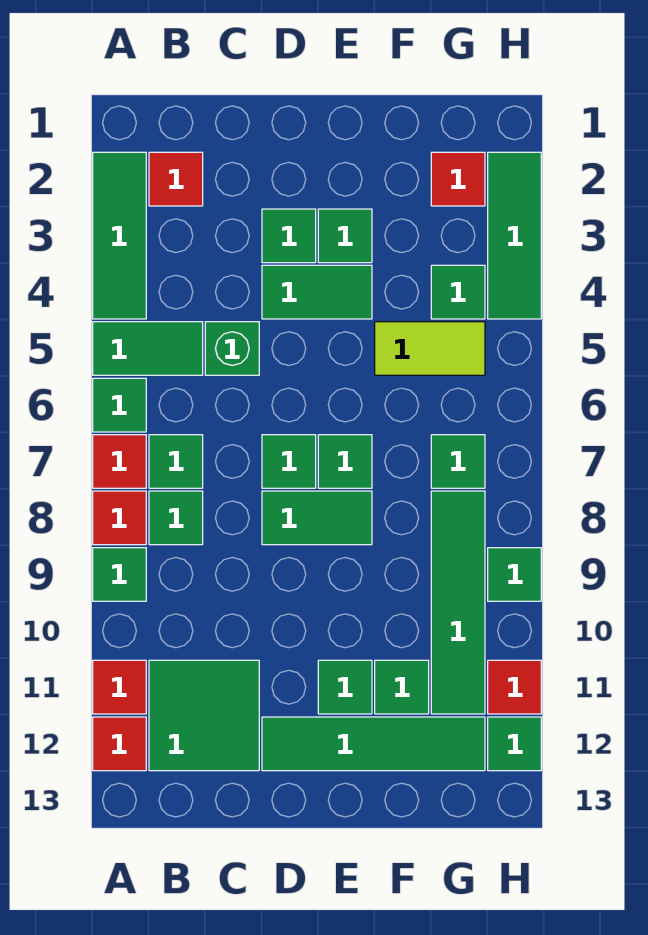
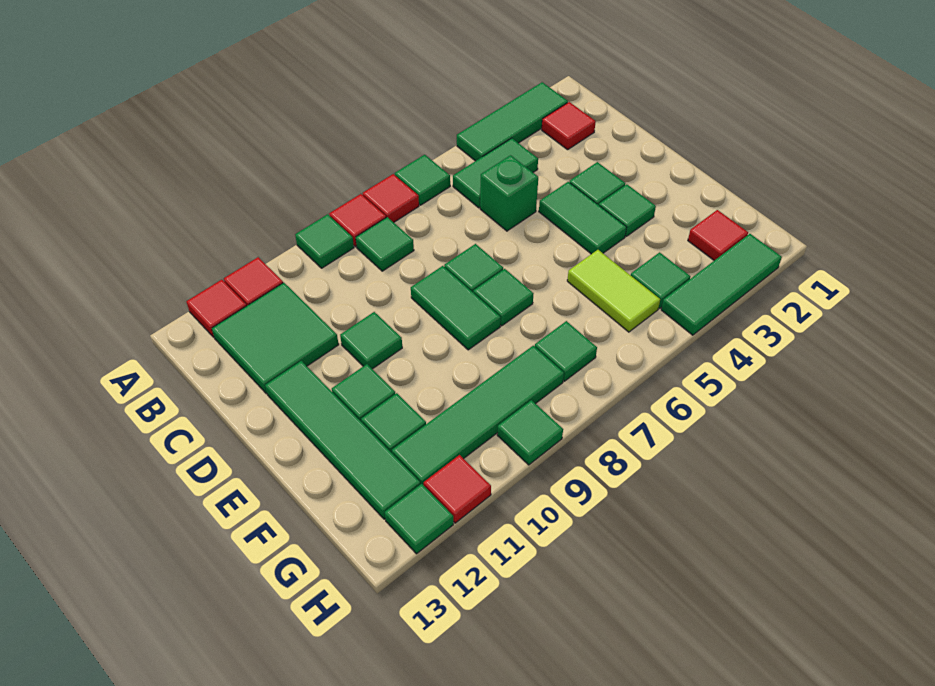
green 1x2 tile [93,322,203,375] -> green 1x2 tile turned to [453,138,538,208]
green 1x1 tile [149,435,203,488] -> green 1x1 tile moved to [340,312,402,369]

